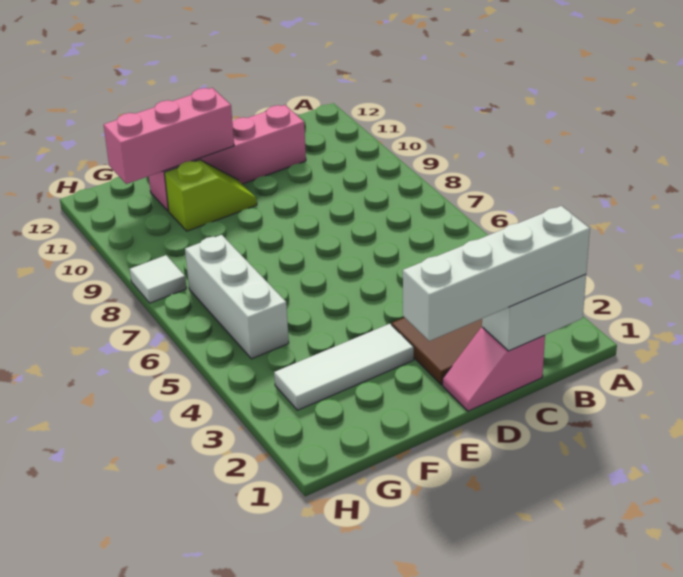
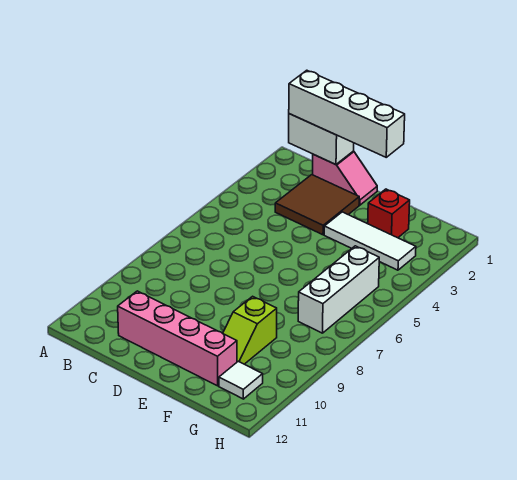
lime 1x2 slope [165,160,257,231] -> lime 1x2 slope turned to [223,296,277,364]
pink 1x3 brick [104,88,234,184] -> none
none -> red 1x1 brick [368,189,410,238]
white 1x1 tile [130,255,186,303] -> white 1x1 tile moved to [219,361,263,399]

